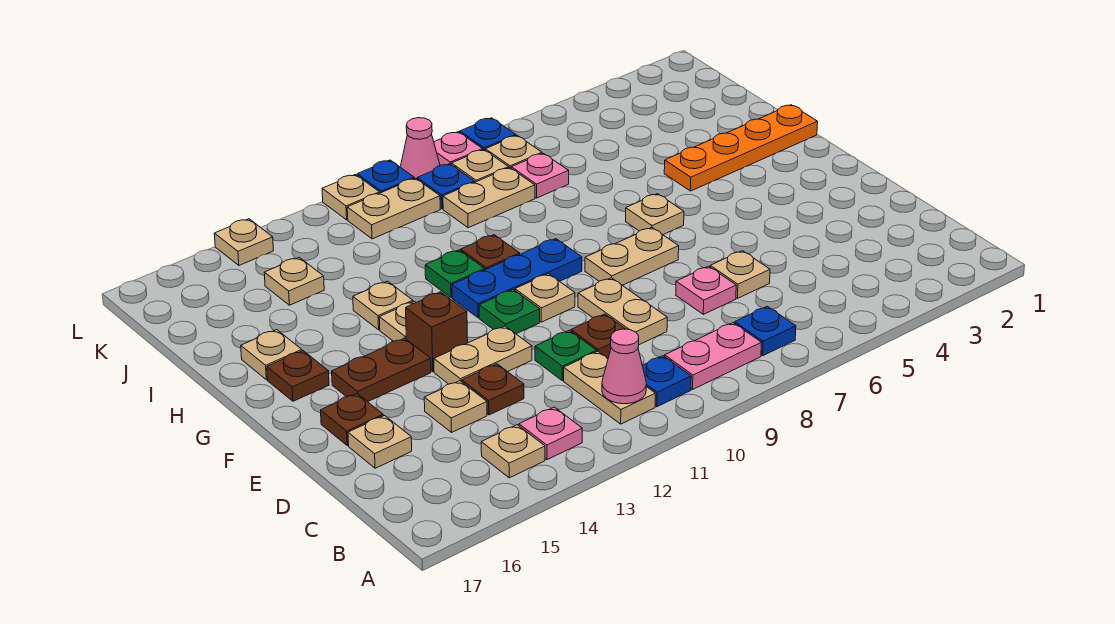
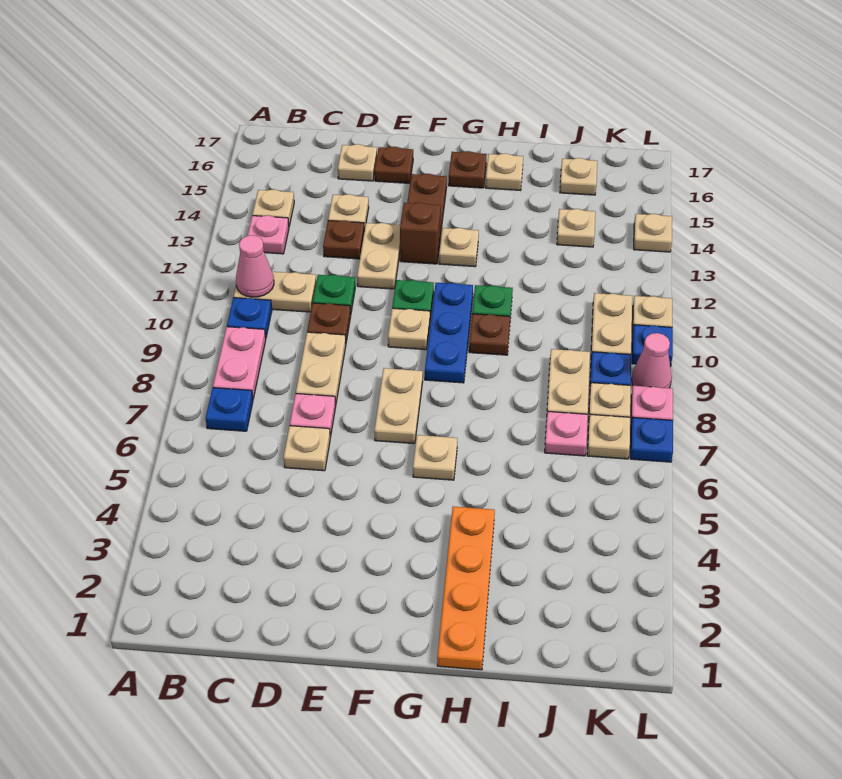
tan 1x2 plate [578,278,667,345] -> tan 1x2 plate turned to [296,332,346,404]
tan 1x1 plate [353,281,413,330] -> tan 1x1 plate moved to [560,158,597,195]

